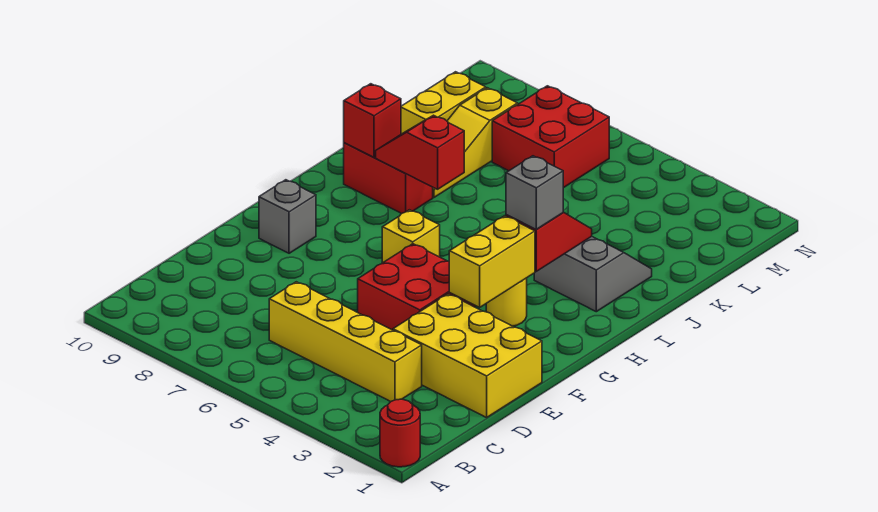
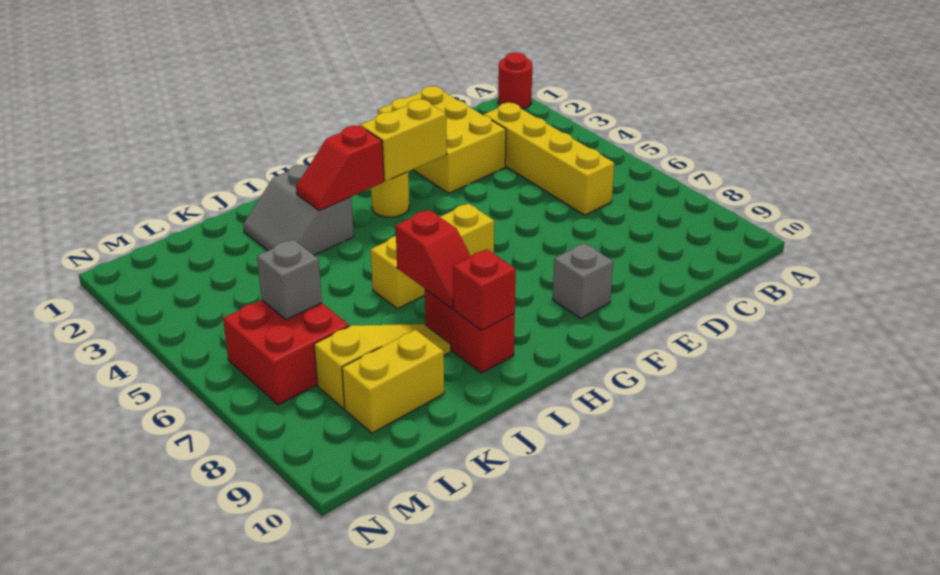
red 2x2 brick [358,244,475,330] -> none
yellow 1x1 brick [382,210,440,263] -> yellow 1x3 brick [371,204,494,309]
grey 1x1 brick [506,156,563,230] -> grey 1x1 brick moved to [257,240,322,320]

